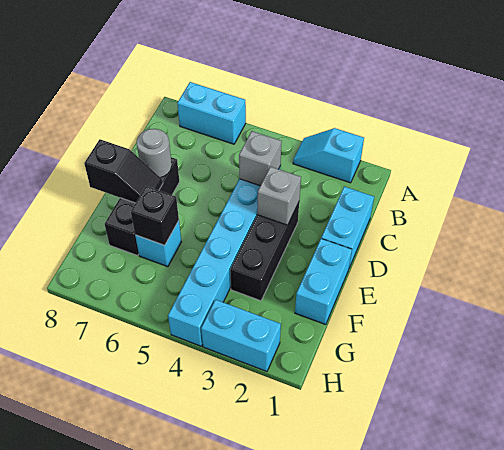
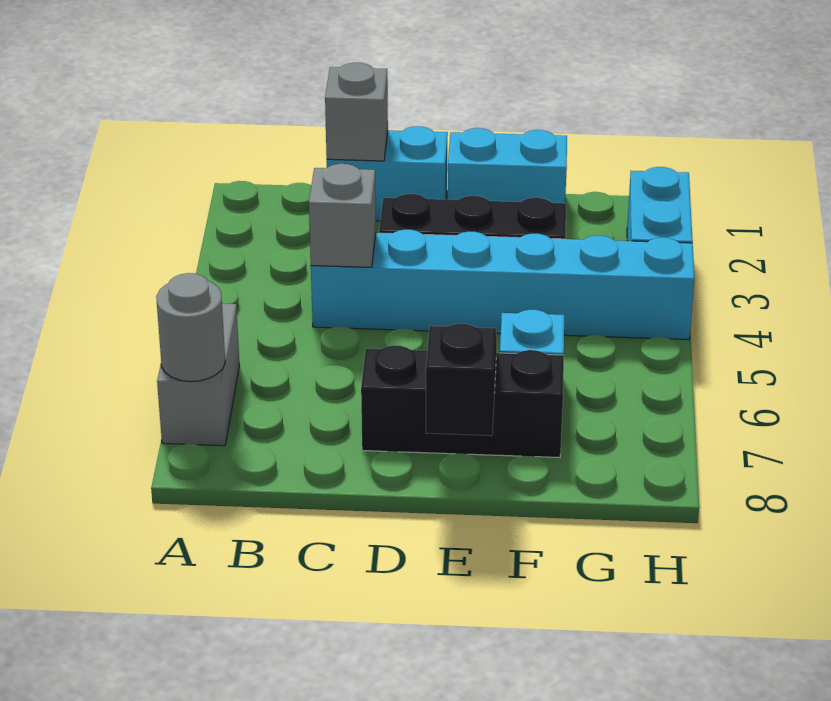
cyan 1x2 slope [293,128,364,183] -> none
cyan 1x2 brick [177,82,246,144] -> grey 1x2 brick [157,304,240,446]
grey 1x1 brick [257,167,301,225] -> grey 1x1 brick moved to [325,63,388,161]
grey 1x1 round brick [137,129,172,178] -> grey 1x1 round brick moved to [156,273,225,382]
black 1x1 brick [131,186,179,245] -> none

